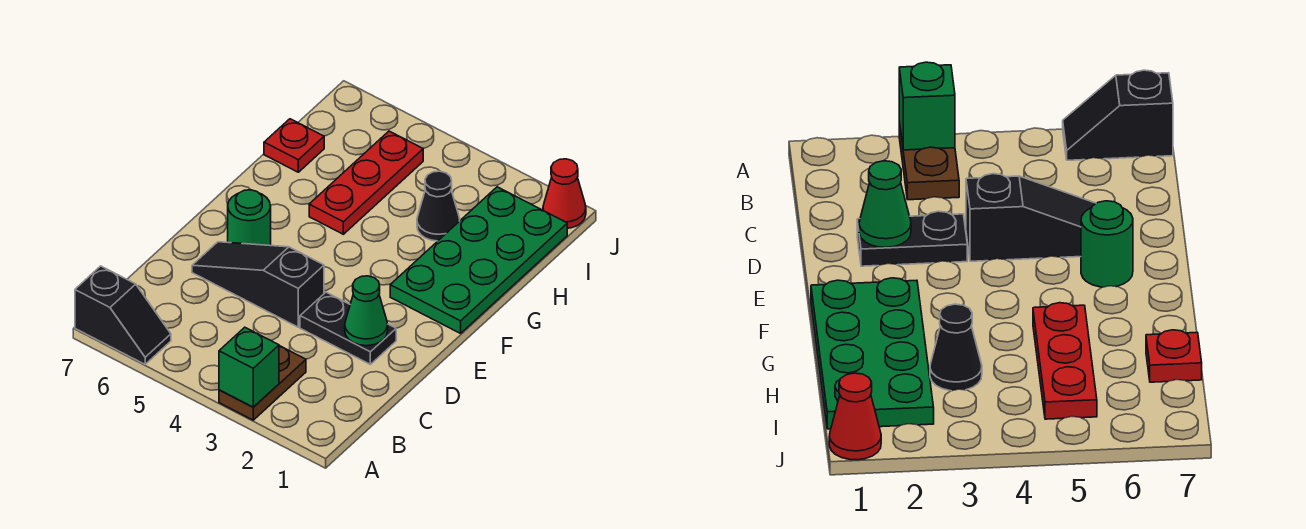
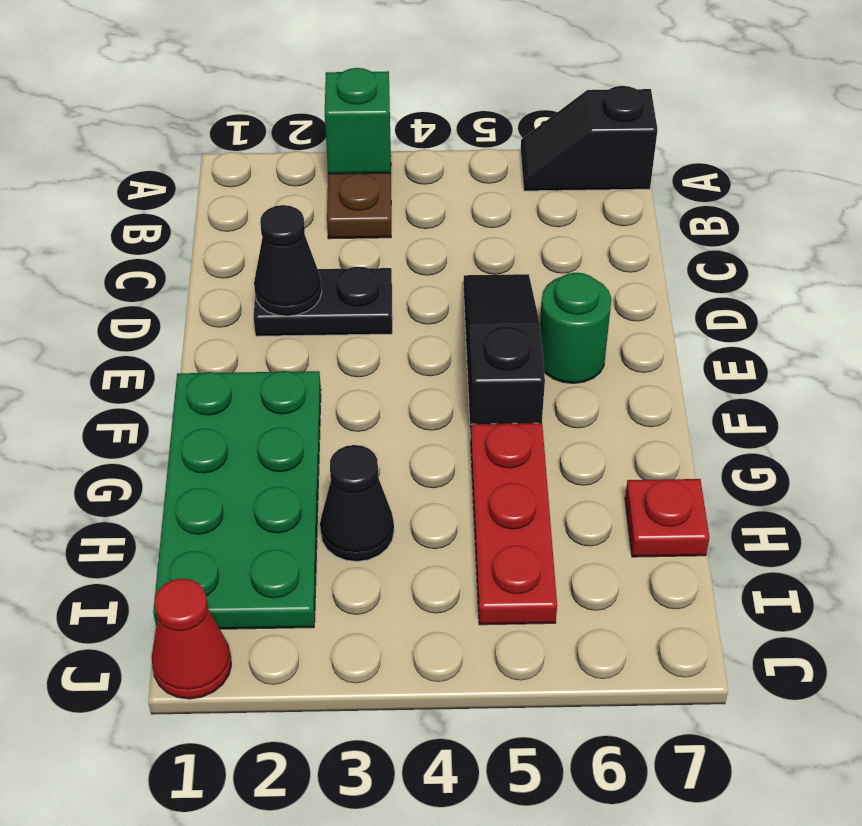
green 1x1 cone [345,276,388,346] -> black 1x1 cone [254,205,322,316]
black 1x3 slope [192,242,324,327] -> black 1x3 slope turned to [463,274,545,438]

